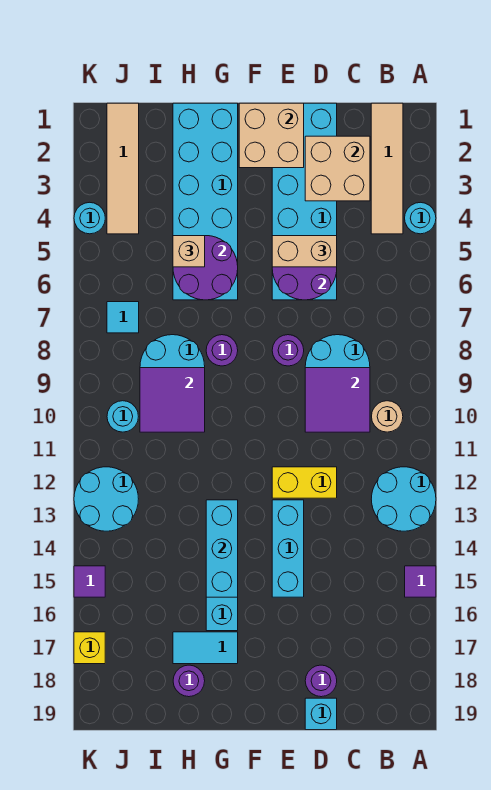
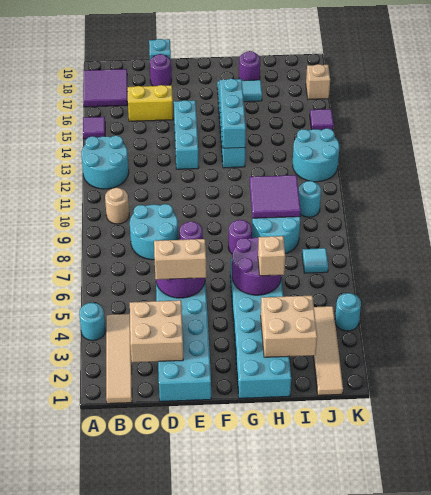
purple 2x2 tile [305,368,370,432] -> purple 2x2 tile moved to [83,69,128,107]
yellow 1x2 brick [272,467,337,498] -> yellow 1x2 brick moved to [127,85,173,121]
tan 2x2 brick [239,103,304,168] -> tan 2x2 brick moved to [261,296,317,357]
yellow 1x1 brick [74,632,105,664] -> tan 1x1 brick [306,64,330,100]

